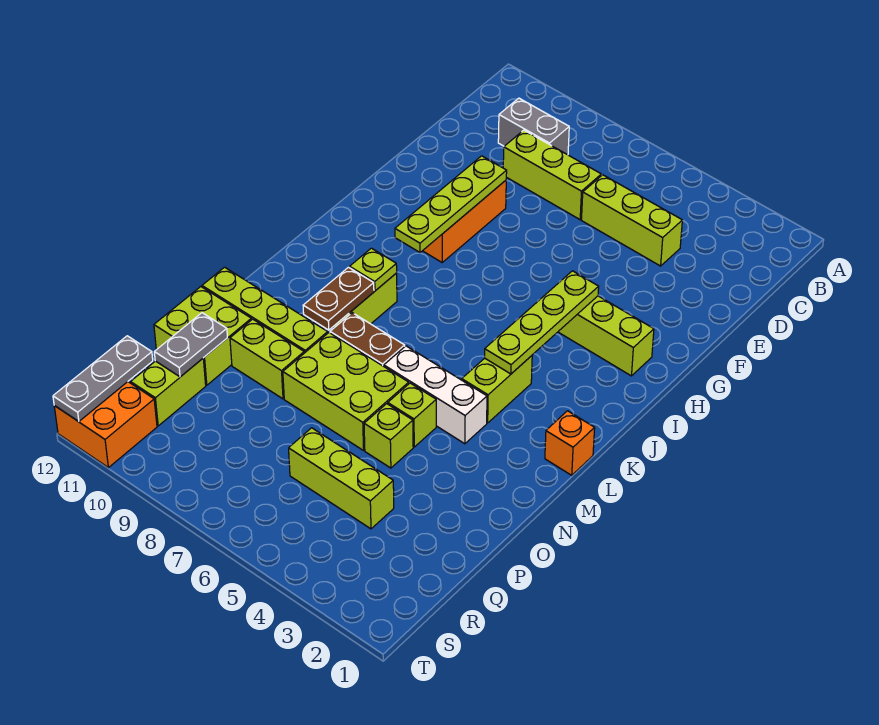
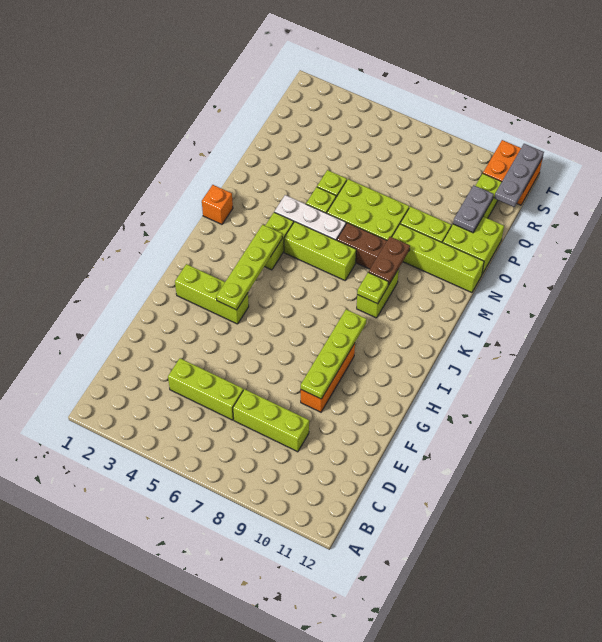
grey 1x2 brick [498,98,569,155] -> none
lime 1x3 brick [289,428,394,529] -> lime 1x3 brick moved to [284,222,356,280]

